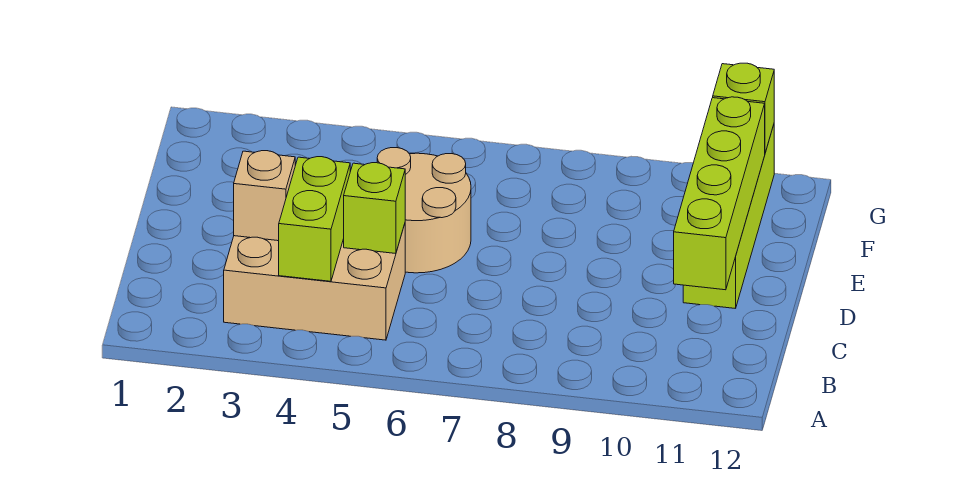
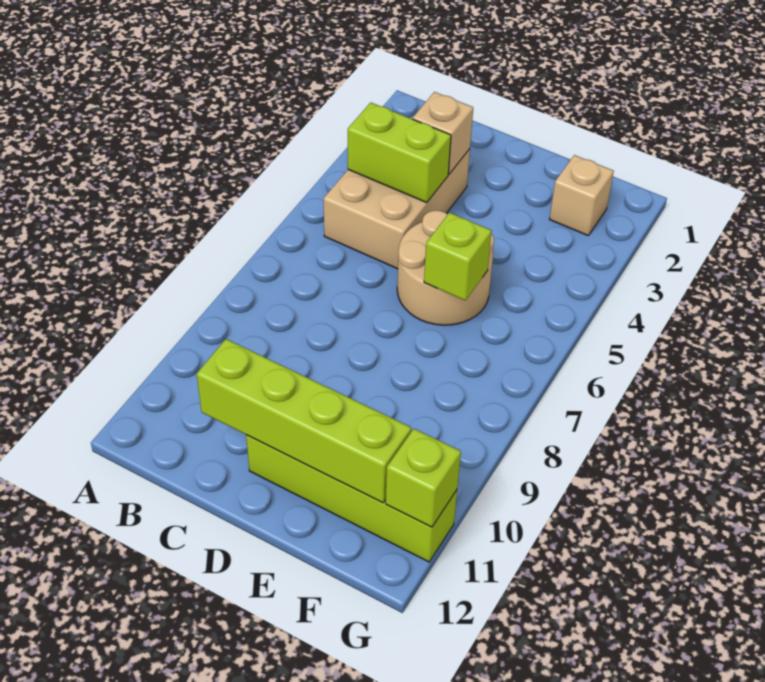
lime 1x1 brick [344,163,405,254] -> lime 1x1 brick moved to [424,213,492,300]
none -> tan 1x1 brick [550,155,614,236]

